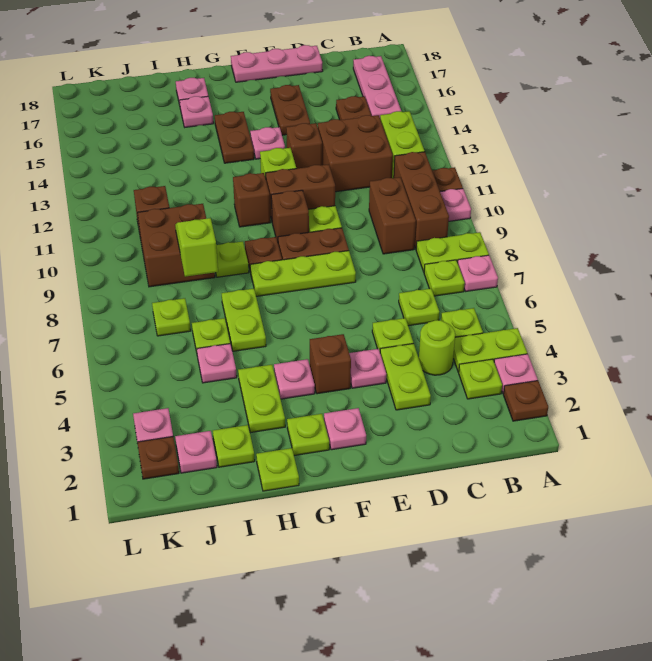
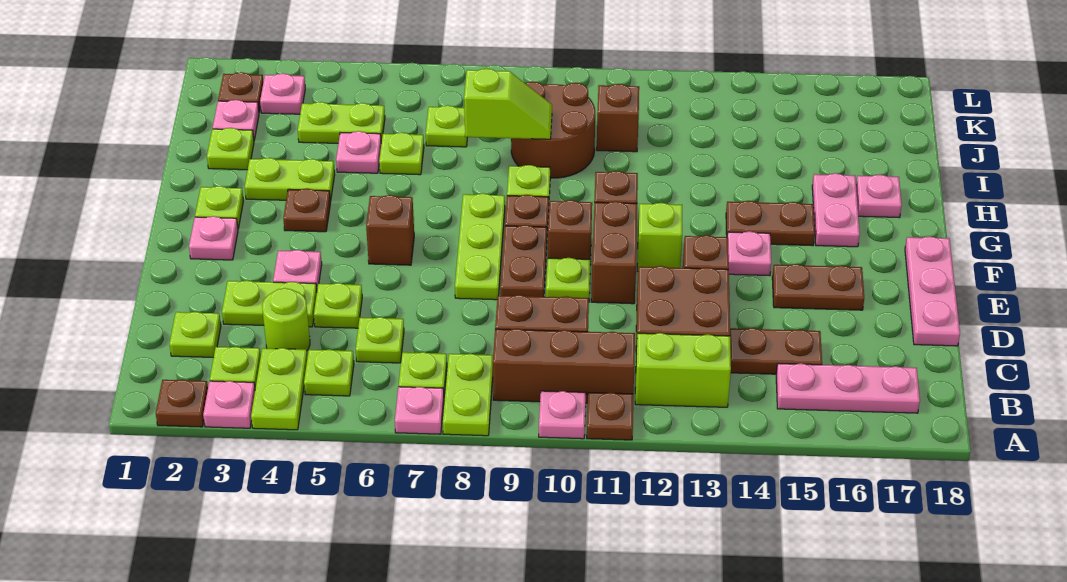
brown 1x1 brick [310,334,351,394] -> brown 1x1 brick moved to [366,195,414,265]
pink 1x1 plate [274,359,315,399] -> brown 1x1 plate [283,188,330,232]
lime 1x1 plate [256,448,299,491] -> lime 1x1 plate moved to [169,312,221,358]
lime 1x2 plate [221,289,266,351] -> lime 1x2 plate moved to [298,102,385,143]
pink 1x1 plate [180,96,213,127] -> pink 1x2 plate [812,173,860,247]
brown 2x2 brick [138,204,215,287] -> brown 2x2 round brick [511,82,595,178]

